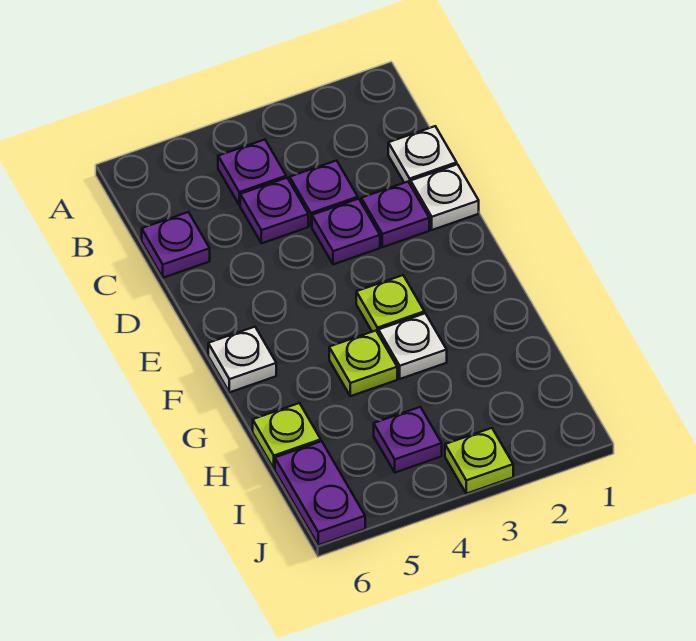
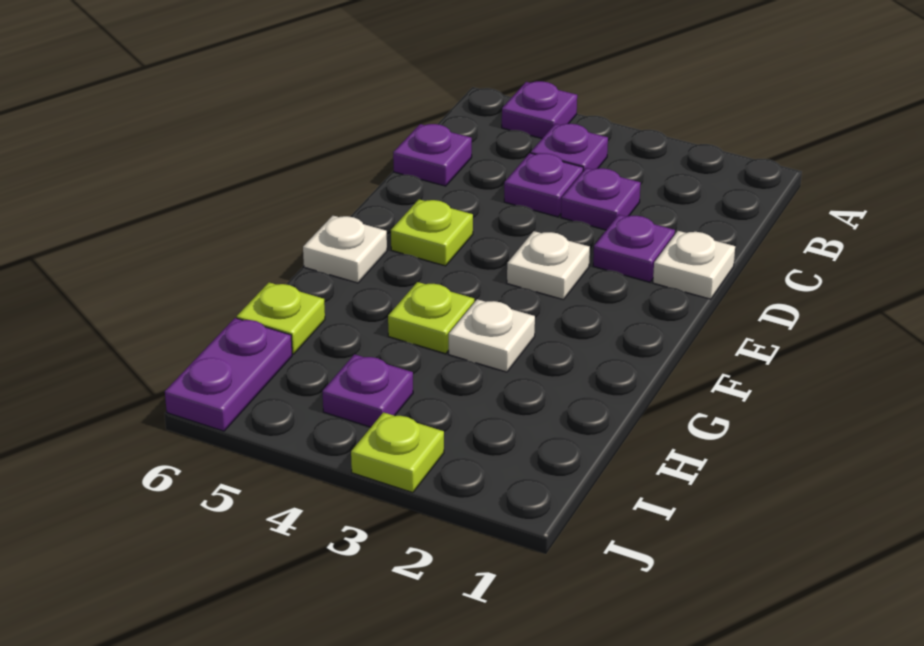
white 1x1 plate [388,126,457,185] -> white 1x1 plate moved to [507,231,590,300]
purple 1x1 plate [312,199,380,264] -> purple 1x1 plate moved to [502,81,577,138]
lime 1x1 plate [356,275,424,334] -> lime 1x1 plate moved to [391,199,473,266]

